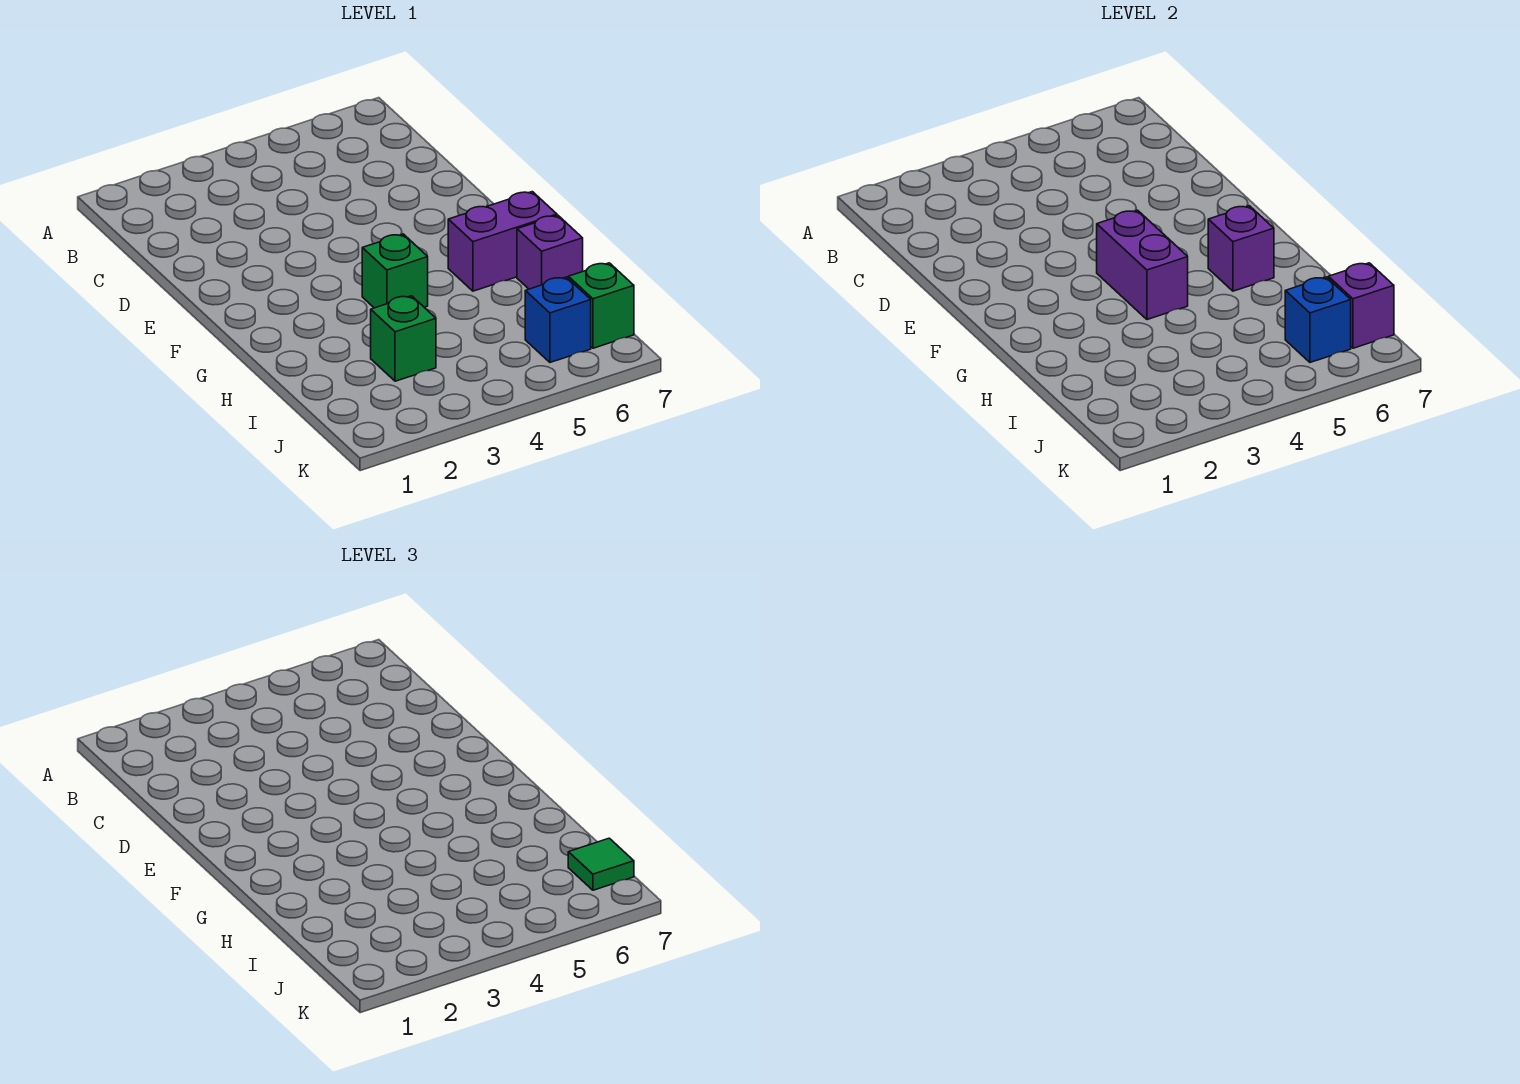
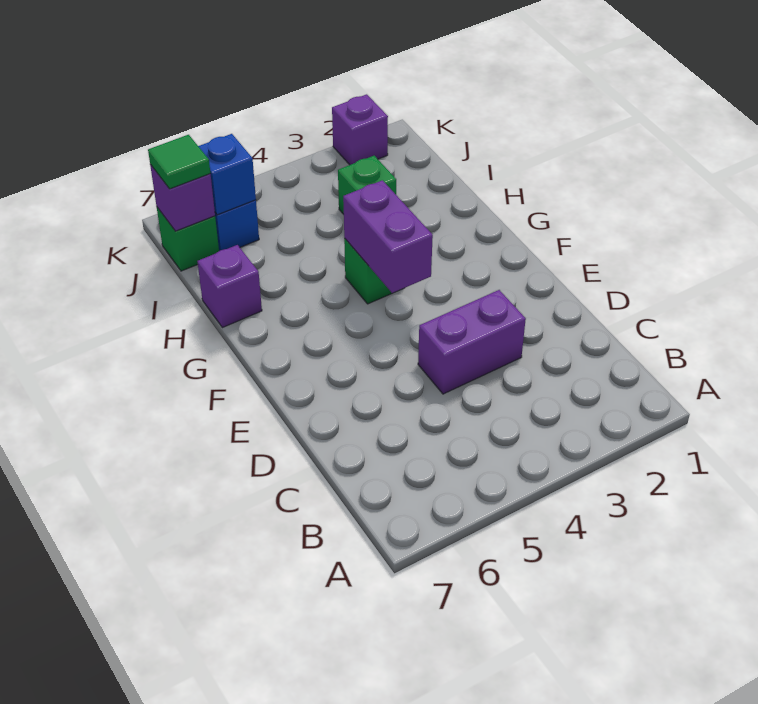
purple 1x2 brick [448,192,557,291] -> purple 1x2 brick moved to [418,290,526,394]
purple 1x1 brick [1208,206,1274,291] -> purple 1x1 brick moved to [332,94,388,165]

